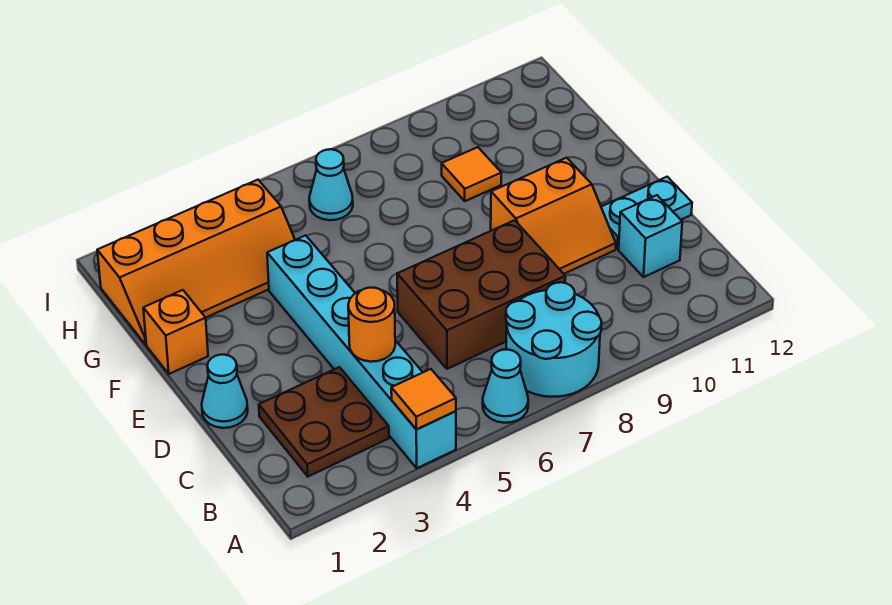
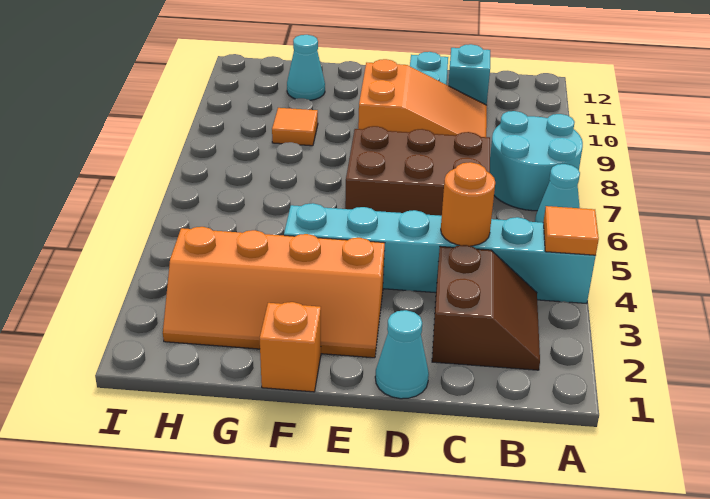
brown 2x2 plate [259,367,389,477] -> brown 2x2 slope [432,245,540,370]
brown 2x3 brick [397,220,565,369] -> brown 2x3 brick turned to [345,126,490,216]
orange 2x2 slope [491,158,616,274] -> orange 2x3 slope [358,59,487,137]
orange 2x4 slope [97,180,295,345] -> orange 2x4 slope turned to [163,227,385,358]
cyan 1x1 cone [309,149,353,220] -> cyan 1x1 cone moved to [287,35,325,100]

